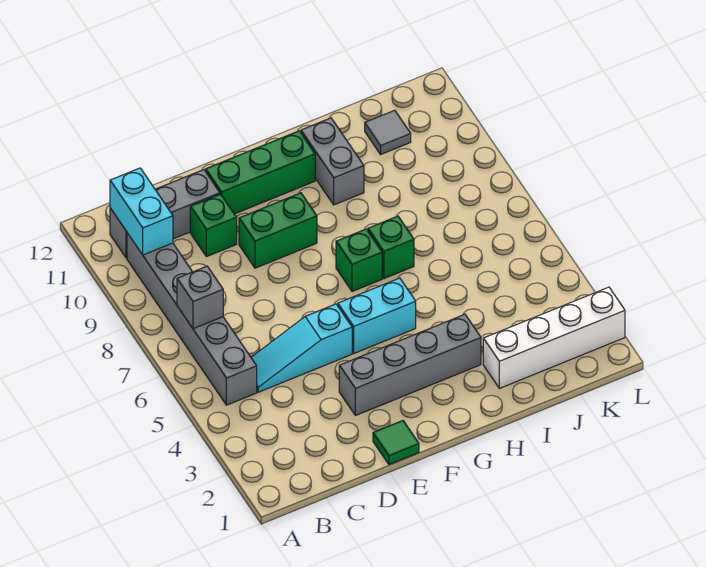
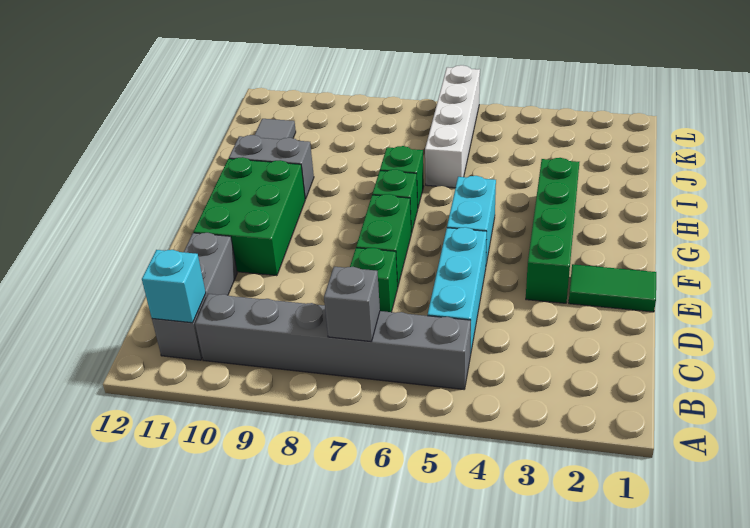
cyan 1x2 brick [110,168,173,255] -> cyan 1x1 brick [142,250,206,323]
cyan 1x3 slope [251,304,352,392] -> cyan 1x3 brick [428,227,487,356]
green 1x1 brick [190,194,237,257] -> green 1x1 brick moved to [350,248,398,312]
green 1x1 tile [373,421,419,465] -> green 1x2 tile [569,264,656,312]
grey 1x4 brick [339,314,481,416] -> green 1x4 brick [526,158,579,303]
green 1x2 brick [239,193,317,268] -> green 1x2 brick moved to [356,194,411,287]
green 1x3 brick [206,131,315,214] -> green 2x3 brick [194,157,305,276]
white 1x4 brick [483,287,625,388] -> white 1x4 brick moved to [425,65,480,188]

